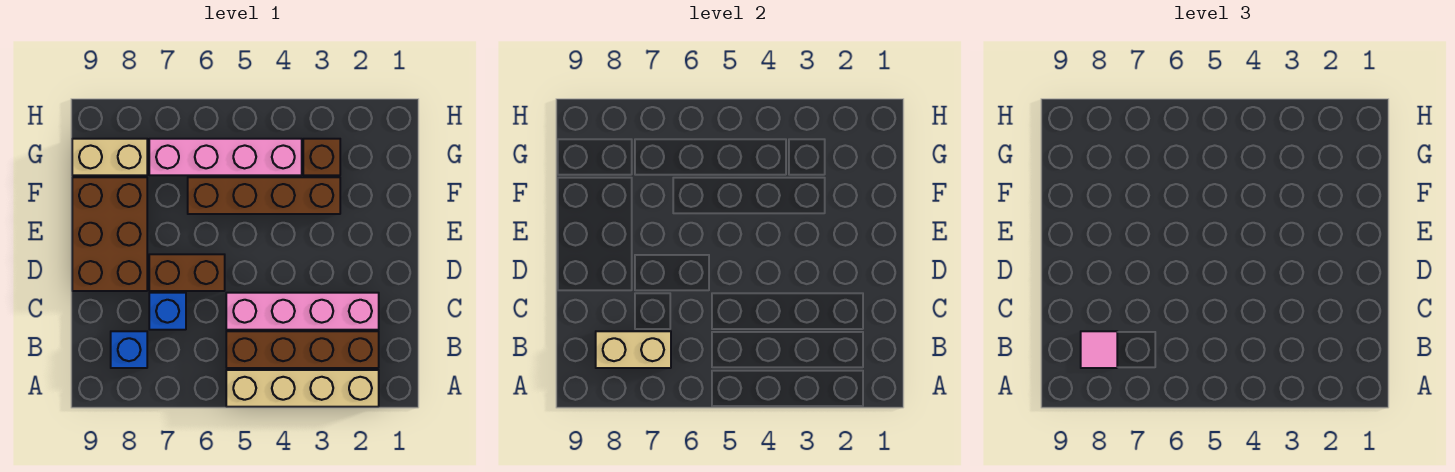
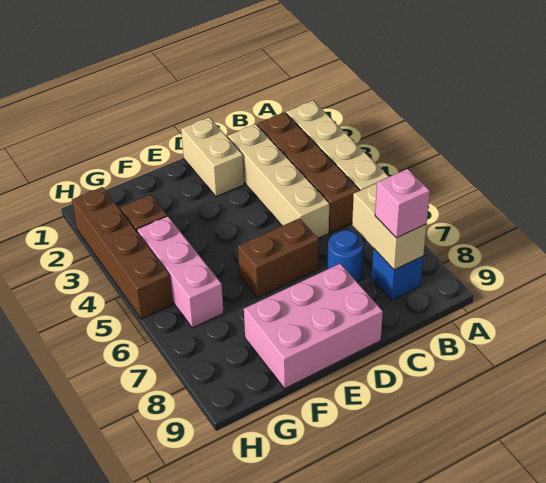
pink 1x1 tile [1081,331,1117,368] -> pink 1x1 brick [375,169,430,238]
pink 1x4 brick [226,293,379,330] -> tan 1x4 brick [228,124,330,238]
blue 1x1 brick [149,293,186,330] -> blue 1x1 round brick [327,230,364,283]
brown 1x2 brick [149,254,225,291] -> brown 1x2 brick turned to [238,218,319,298]
brown 2x3 brick [72,177,147,291] -> pink 2x3 brick [244,264,383,389]
brown 1x4 brick [188,177,340,214] -> brown 1x4 brick moved to [72,187,173,319]
pink 1x4 brick [149,139,302,175] -> pink 1x3 brick [137,216,224,328]
tan 1x2 brick [72,139,147,175] -> tan 1x2 brick moved to [181,117,244,197]

